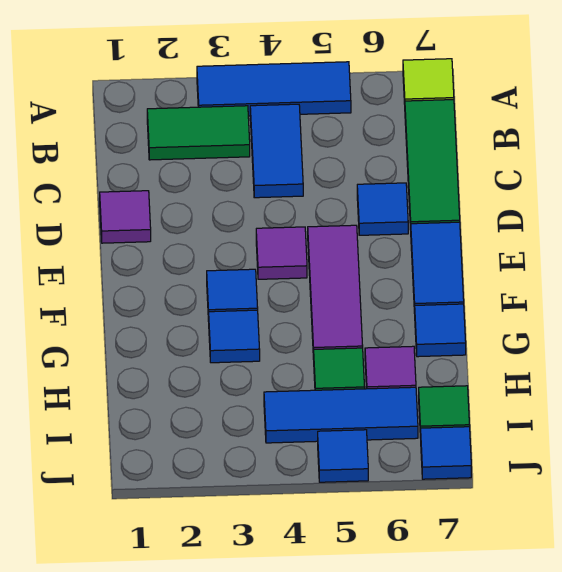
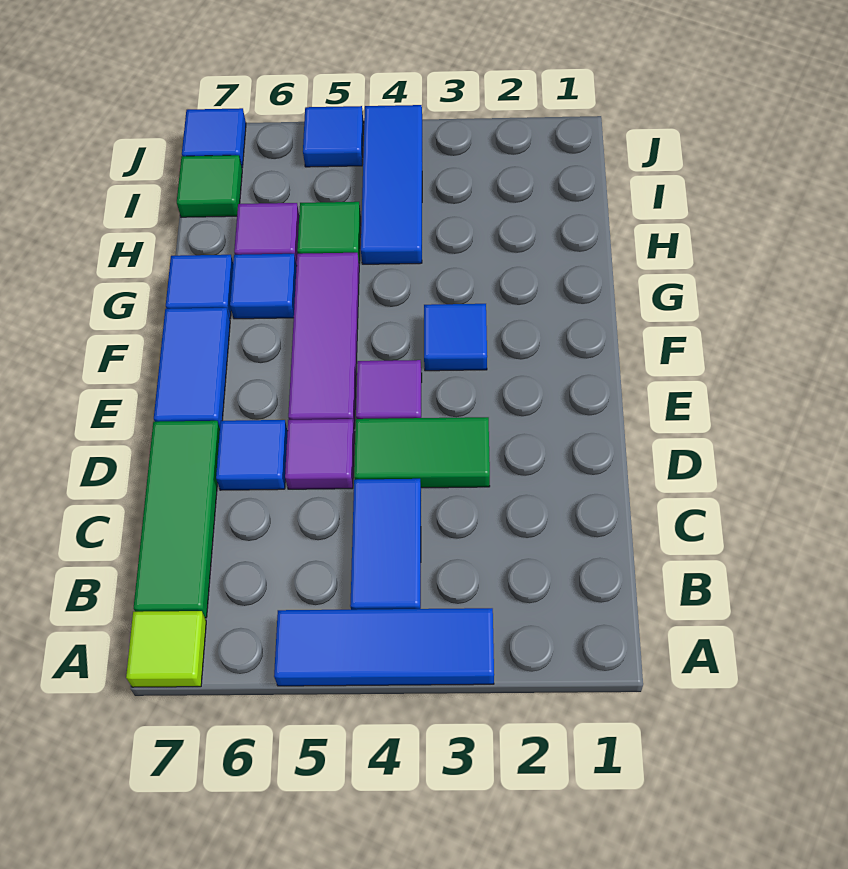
green 1x2 tile [147,106,250,160] -> green 1x2 tile moved to [354,417,490,488]
purple 1x1 tile [100,191,151,243] -> purple 1x1 tile moved to [285,419,354,489]
blue 1x1 tile [209,310,260,363] -> blue 1x1 tile moved to [230,254,297,319]
blue 1x3 tile [264,387,418,443] -> blue 1x3 tile turned to [361,105,422,264]

